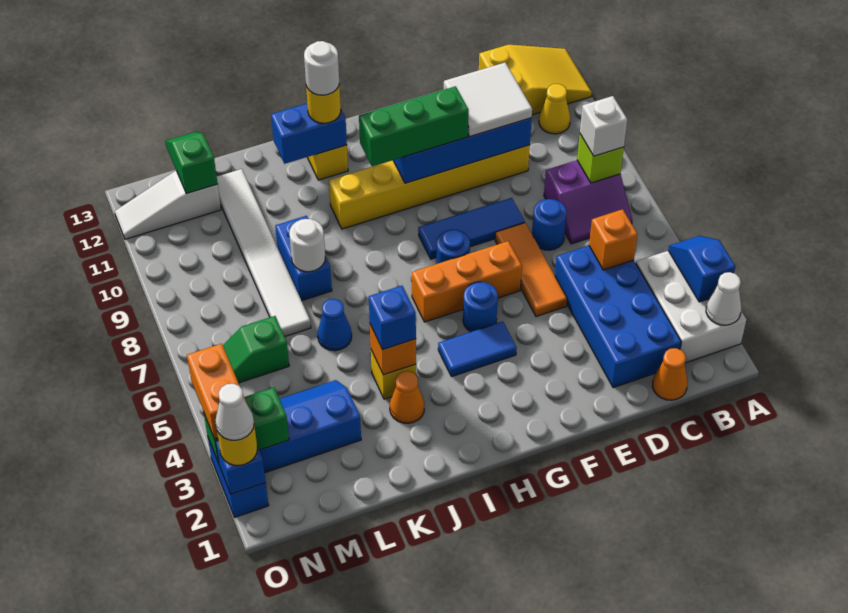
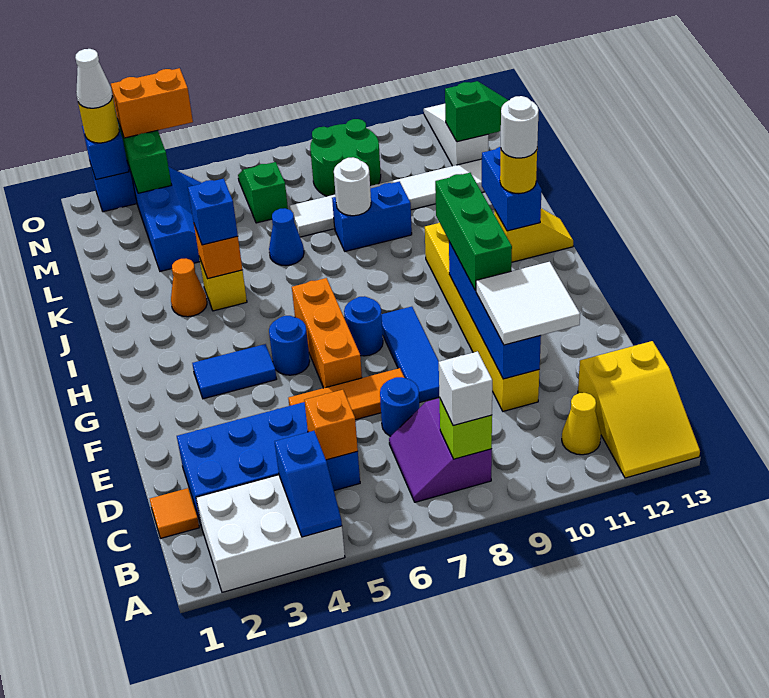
white 1x1 cone [706,272,741,325] -> none
blue 1x2 slope [668,236,735,302] -> blue 1x2 slope turned to [275,431,342,537]
orange 1x1 cone [652,348,687,400] -> orange 1x1 tile [150,488,199,538]
blue 1x2 tile [438,321,517,377] -> blue 1x2 tile turned to [192,344,276,399]
none -> green 2x2 round brick [310,119,381,196]

